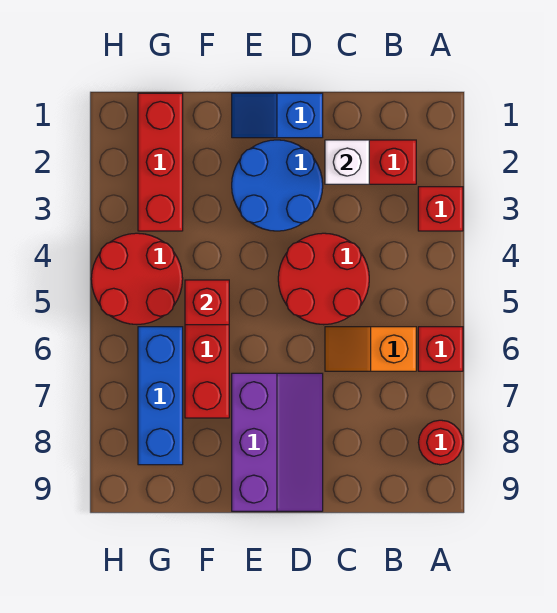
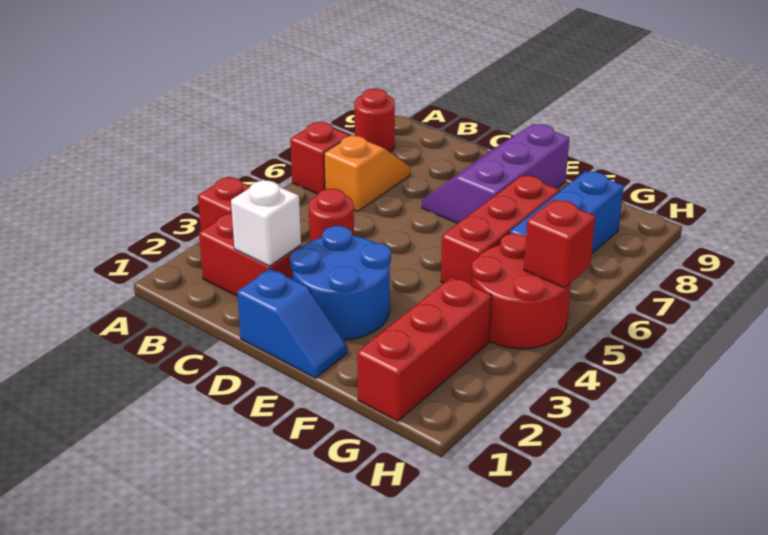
orange 1x2 slope [325,327,416,371] -> orange 1x2 slope turned to [324,135,411,211]
red 2x2 round brick [278,233,369,325] -> red 1x1 round brick [309,189,354,242]
red 1x1 brick [185,280,229,325] -> red 1x1 brick moved to [524,199,595,288]

